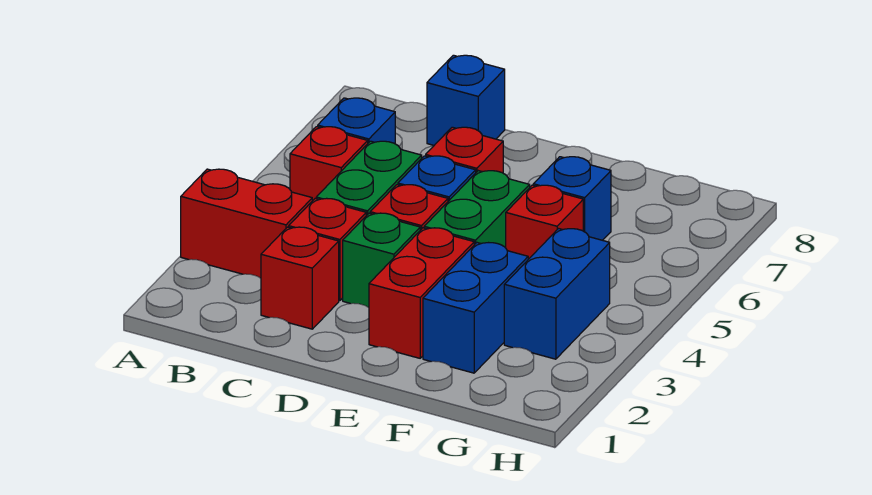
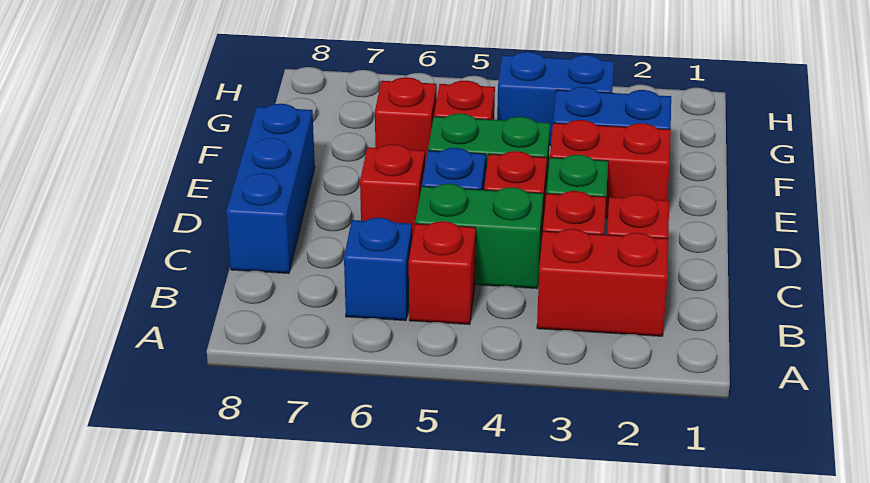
red 1x2 brick [181,169,312,278] -> red 1x2 brick turned to [537,229,668,336]
blue 1x1 brick [427,55,505,145] -> blue 1x3 brick [226,104,315,274]
blue 1x1 brick [533,157,611,240] -> red 1x1 brick [375,77,437,164]

